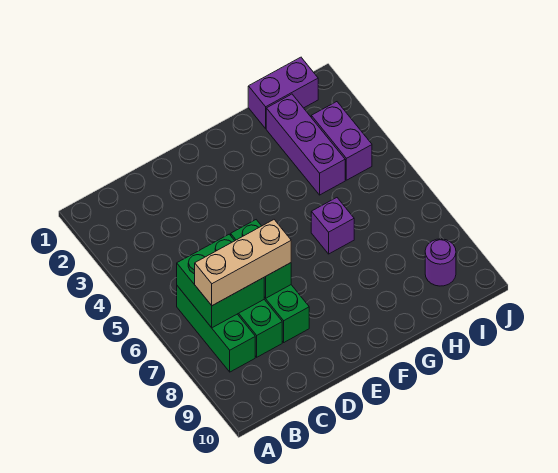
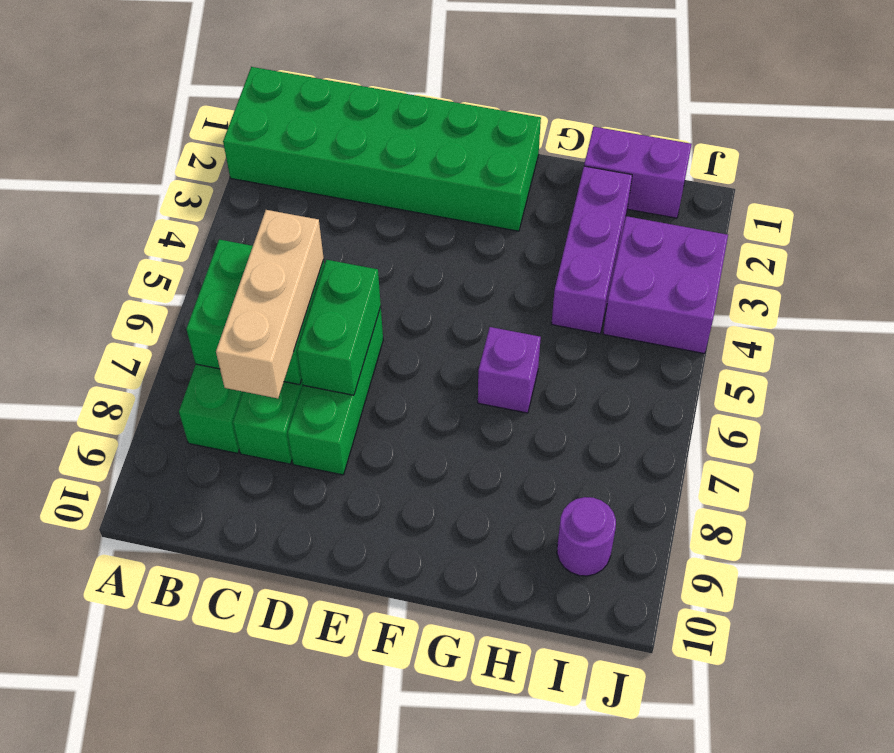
none -> green 2x6 brick [223,67,541,231]
tan 1x3 brick [195,220,291,306] -> tan 1x3 brick turned to [216,210,324,398]
purple 1x2 brick [311,102,372,180] -> purple 2x2 brick [603,216,728,354]

